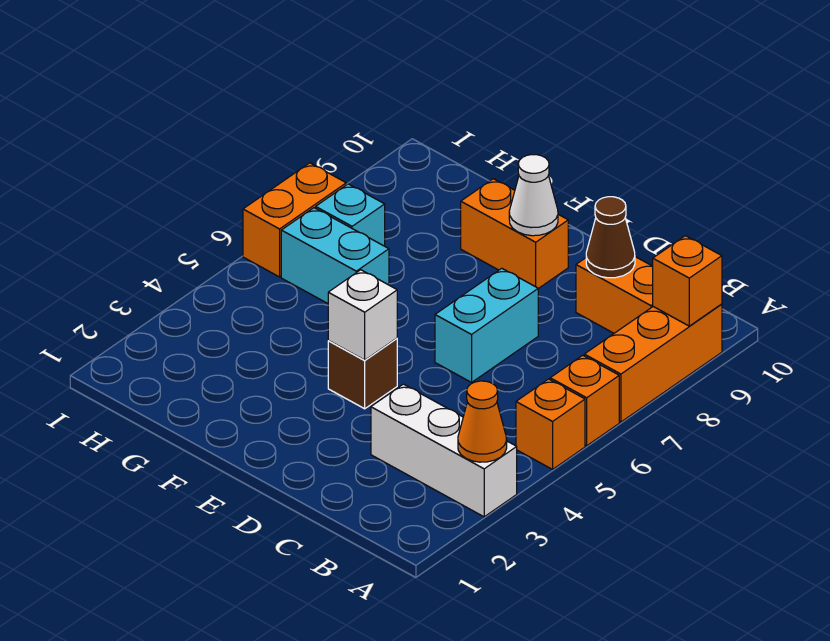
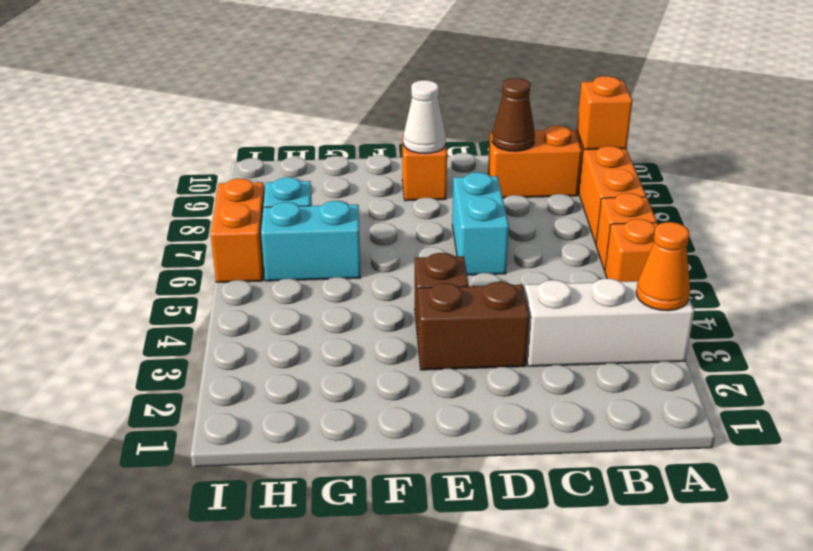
none -> brown 1x2 brick [417,282,529,370]
white 1x1 brick [328,270,397,360] -> none
orange 1x2 brick [461,179,568,289] -> orange 1x1 brick [402,134,447,201]

